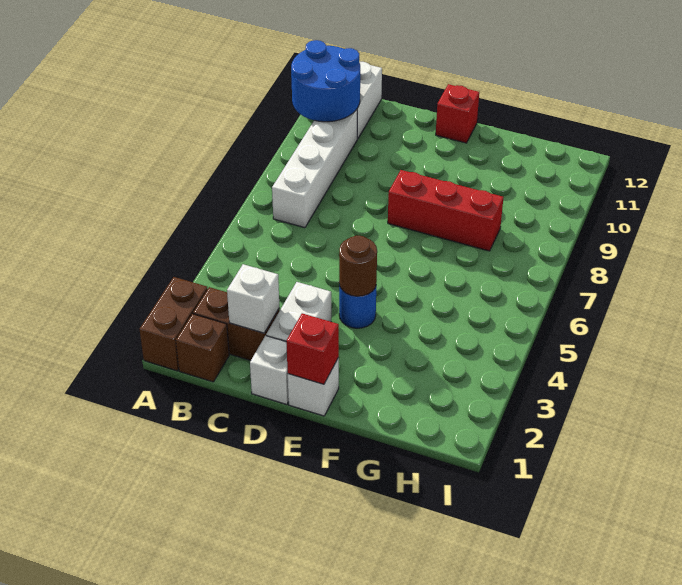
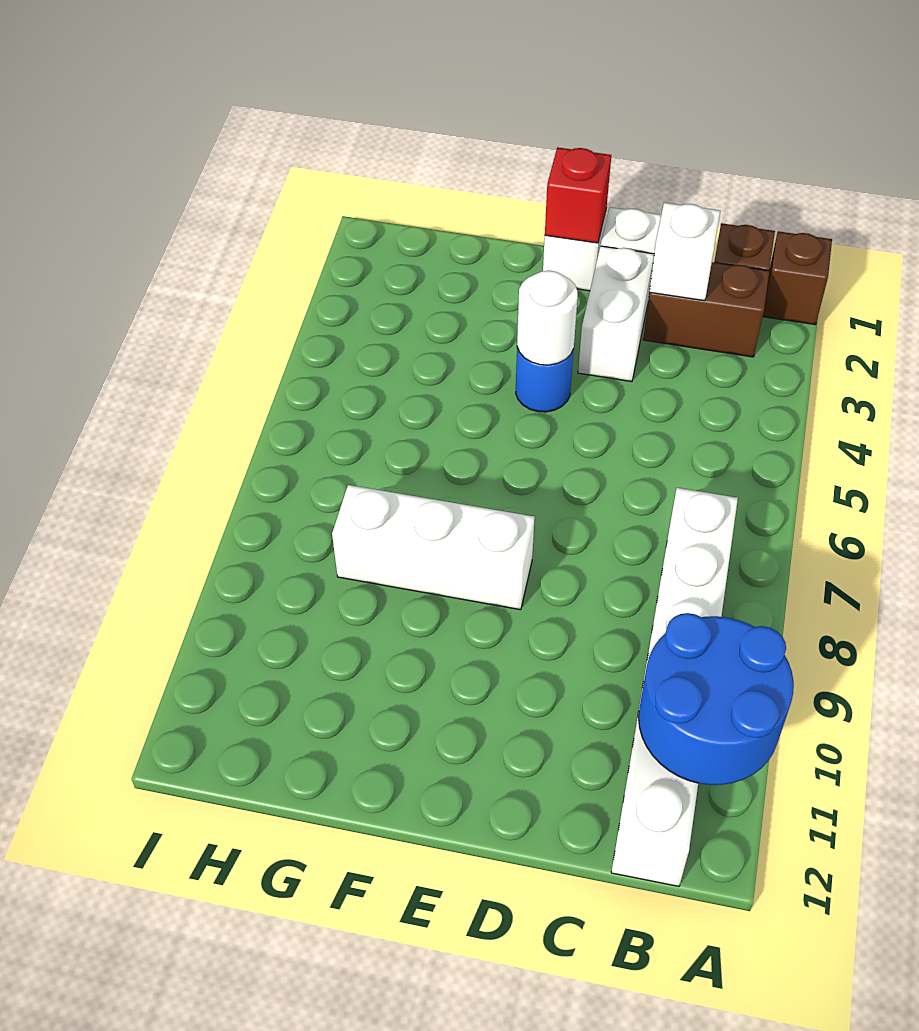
brown 1x2 brick [140,277,208,371] -> brown 1x1 brick [763,231,832,325]
brown 1x1 round brick [339,236,377,296] -> white 1x1 round brick [517,271,578,365]
red 1x3 brick [388,170,503,251] -> white 1x3 brick [332,485,535,610]
red 1x1 brick [436,84,479,143] -> none

